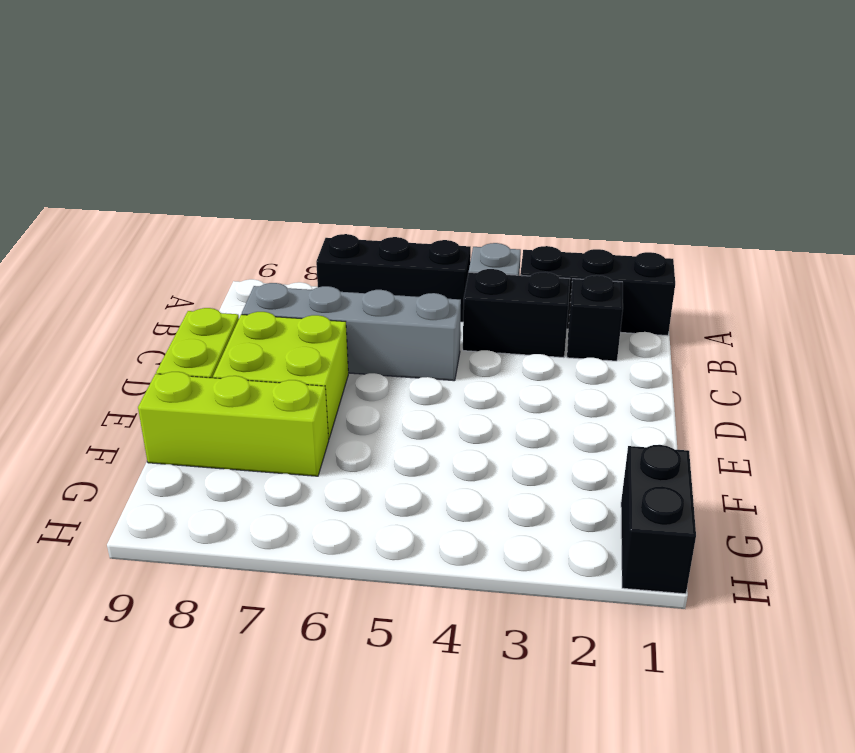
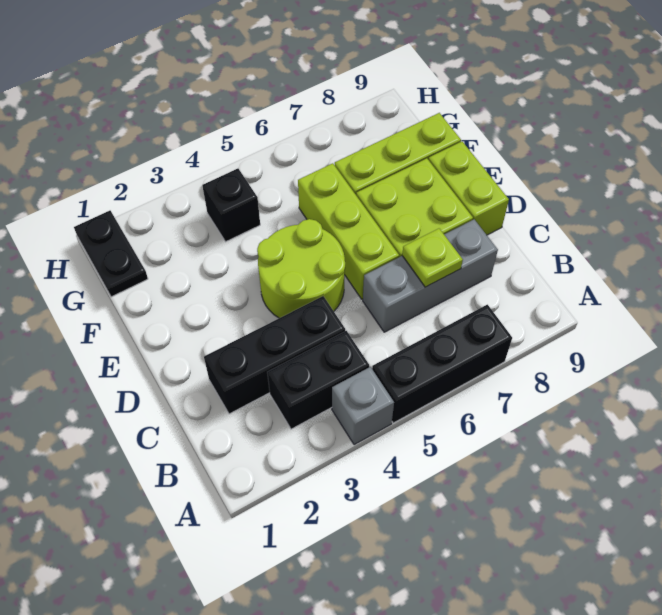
black 1x3 brick [520,246,675,336] -> black 1x3 brick moved to [204,296,345,414]
black 1x1 brick [567,275,623,361] -> black 1x1 brick moved to [202,169,260,242]
grey 1x4 brick [242,283,461,381] -> grey 1x3 brick [363,219,498,332]
none -> lime 1x1 plate [402,229,463,287]
none -> lime 2x2 round brick [257,219,345,318]
none -> lime 1x3 brick [298,163,399,299]
black 1x2 brick [621,445,696,594] -> black 1x2 plate [74,211,148,297]

